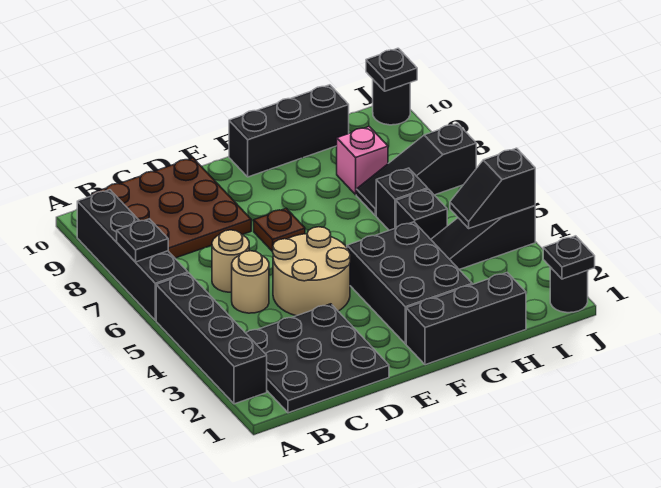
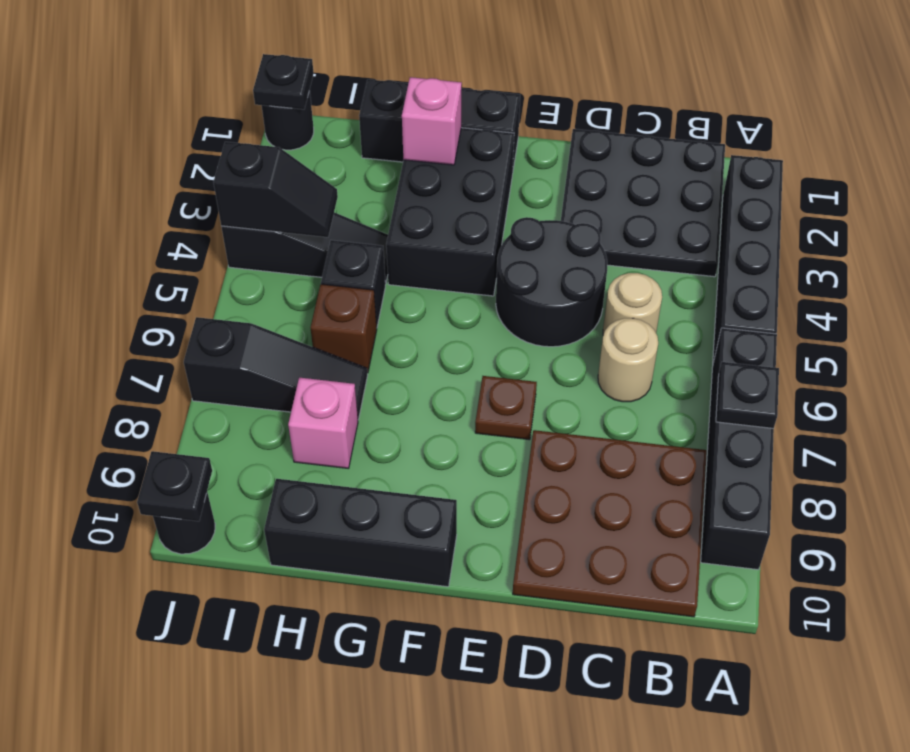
tan 2x2 round brick [273,227,350,316] -> black 2x2 round brick [496,217,607,347]
none -> pink 1x1 brick [402,77,462,165]
black 1x1 brick [376,168,428,230] -> brown 1x1 brick [311,284,377,373]

